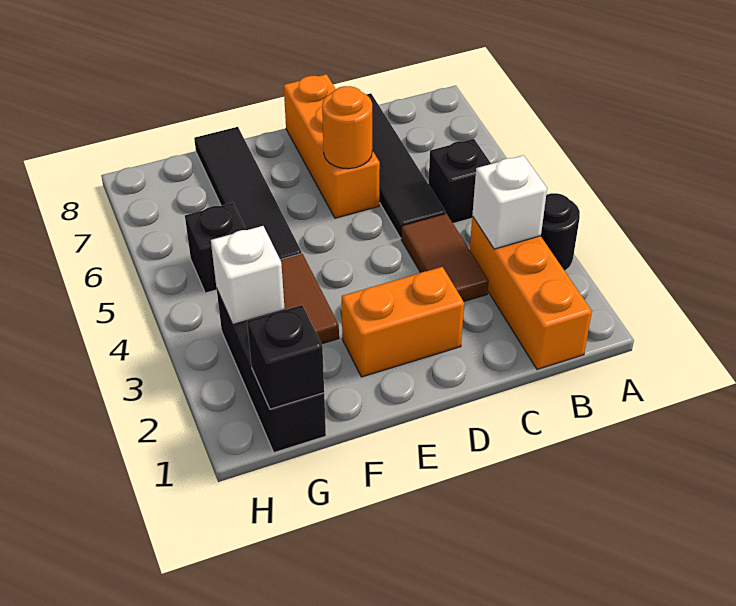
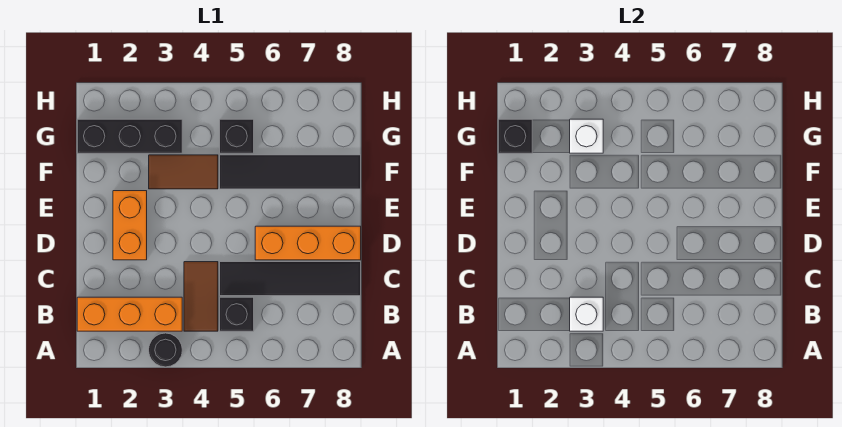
brown 1x2 tile [401,213,489,301] -> brown 1x2 tile turned to [184,262,218,331]
orange 1x1 round brick [322,86,372,169] -> none

